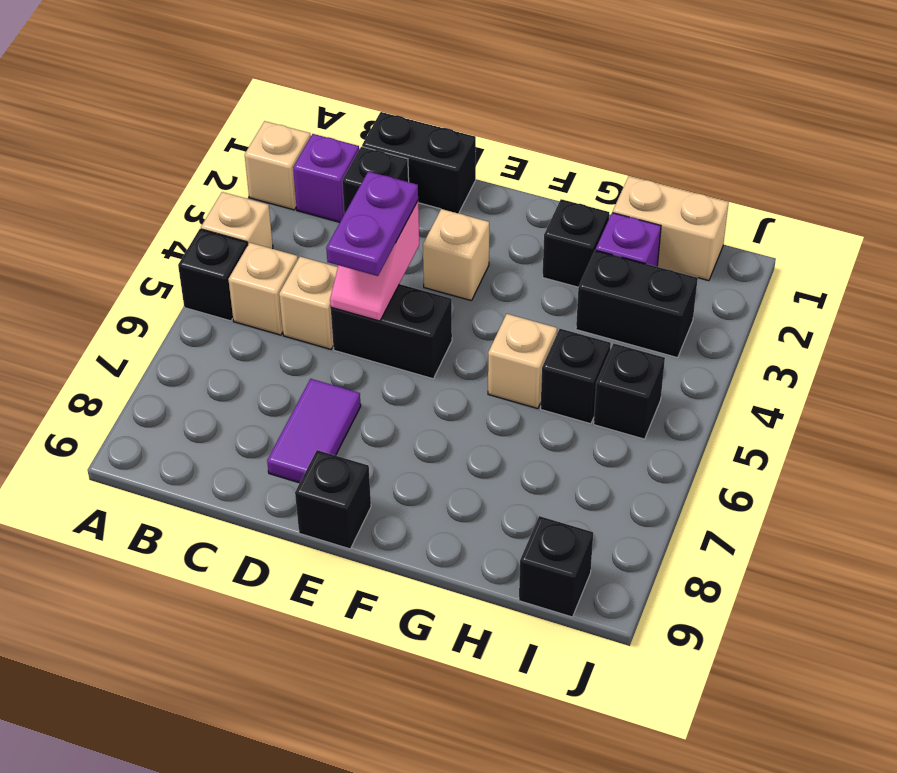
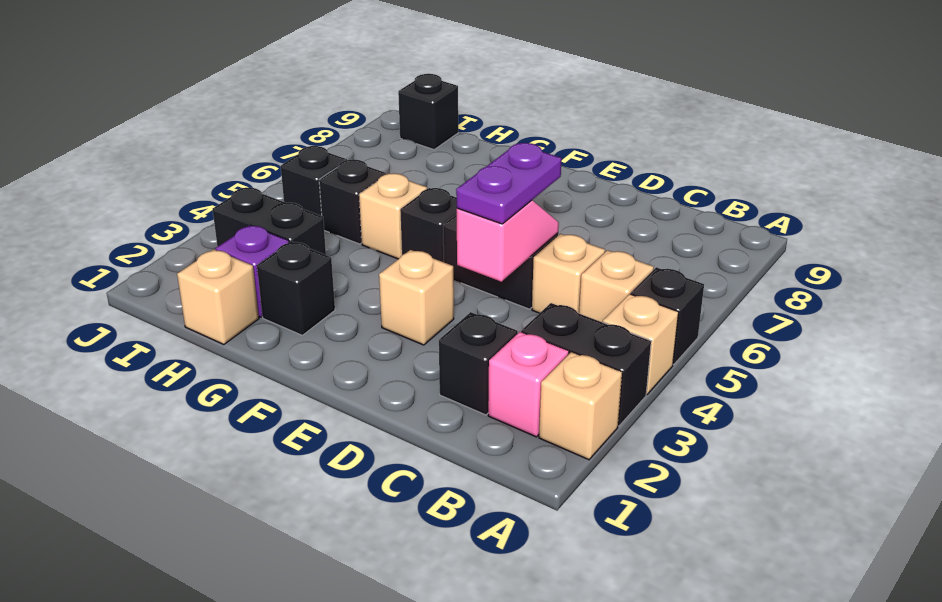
purple 1x1 brick [293,134,359,222] -> pink 1x1 brick [488,332,569,437]
black 1x2 brick [362,112,476,213] -> black 1x2 brick moved to [521,303,651,426]
purple 1x2 tile [267,379,361,483] -> none
black 1x1 brick [295,450,371,549] -> black 1x1 brick moved to [400,188,457,262]
tan 1x2 brick [613,176,729,281] -> tan 1x1 brick [177,249,259,345]

